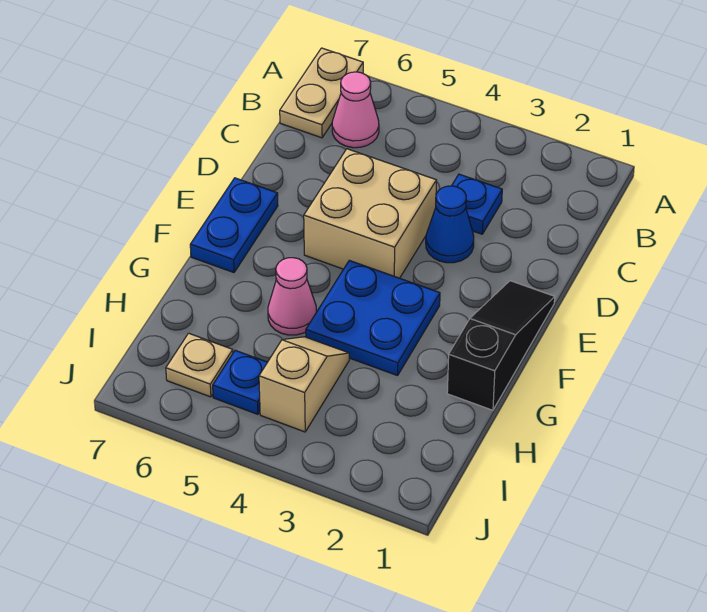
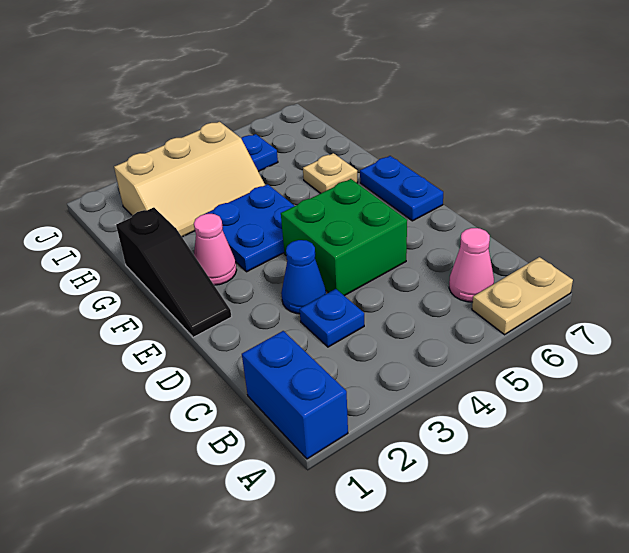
none -> blue 1x2 brick [242,331,348,459]
tan 1x2 plate [280,48,363,138] -> tan 1x2 plate turned to [472,257,573,335]
tan 2x2 brick [304,149,436,278] -> green 2x2 brick [281,179,407,296]
pink 1x1 cone [268,258,317,335] -> pink 1x1 cone moved to [194,214,237,285]
tan 1x2 slope [259,337,349,432] -> tan 2x3 slope [114,122,265,237]
tan 1x1 plate [166,333,233,397] -> tan 1x1 plate moved to [303,153,358,193]

